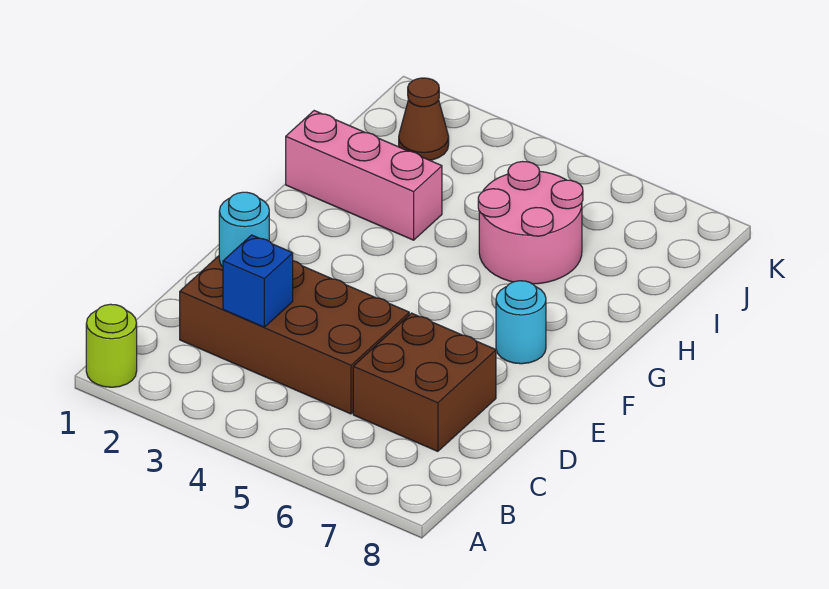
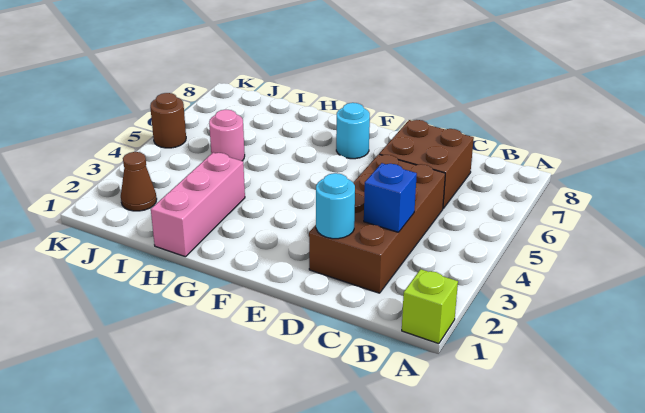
lime 1x1 round brick [86,304,137,387] -> lime 1x1 brick [402,269,458,344]
pink 2x2 round brick [478,162,583,284] -> pink 1x1 round brick [209,110,245,161]
none -> brown 1x1 round brick [150,93,186,148]

